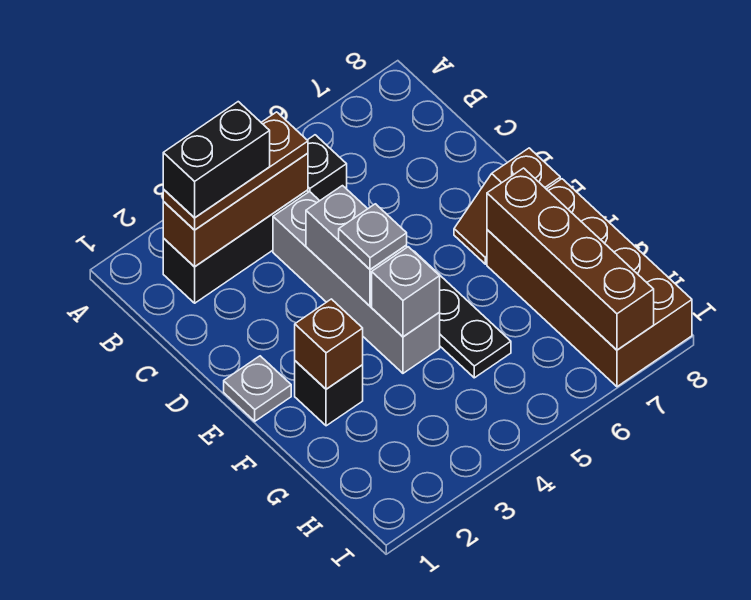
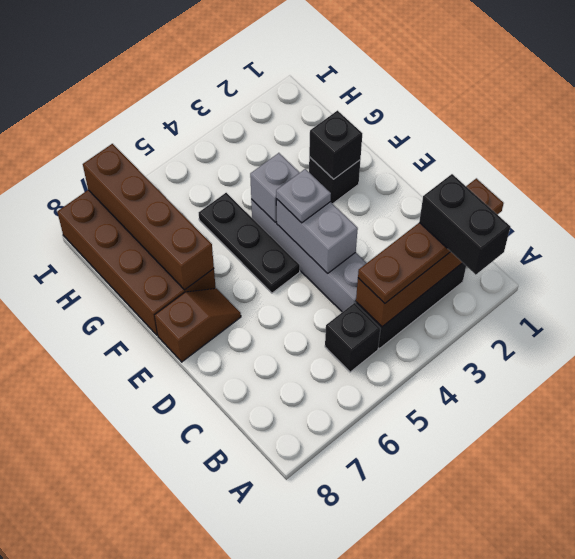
brown 1x3 plate [163,112,308,230] -> brown 1x4 plate [358,178,504,303]
black 1x2 brick [163,102,270,218] -> black 1x2 brick turned to [419,174,510,275]
grey 1x1 plate [224,356,291,421] -> none
brown 1x1 brick [295,299,363,389] -> black 1x1 brick [309,111,362,179]

